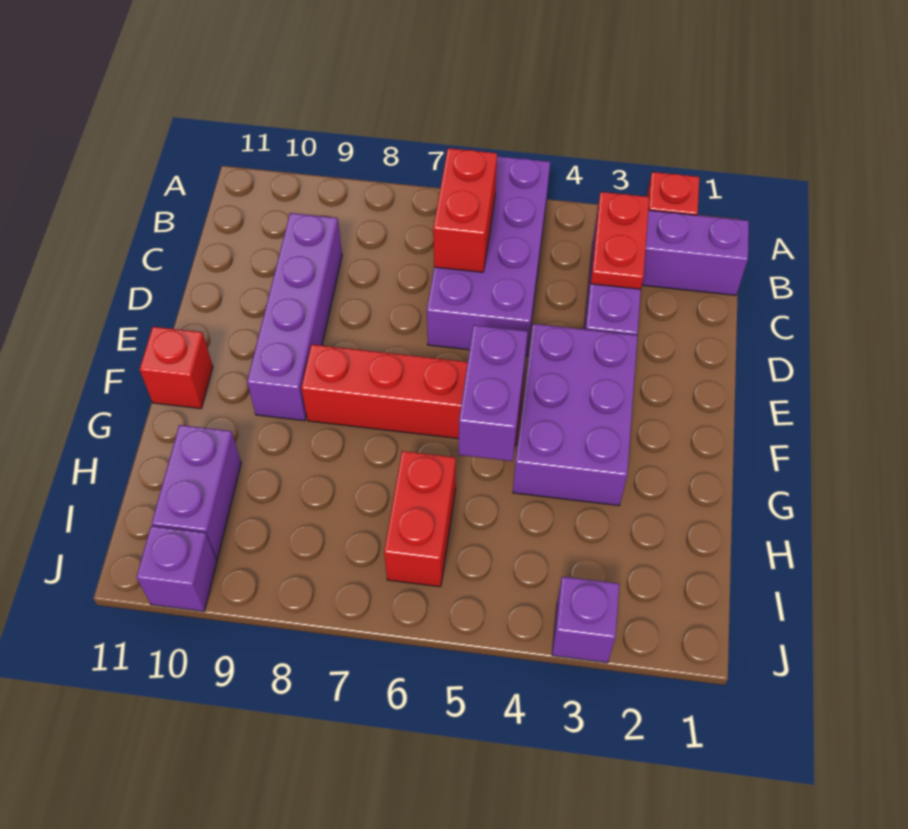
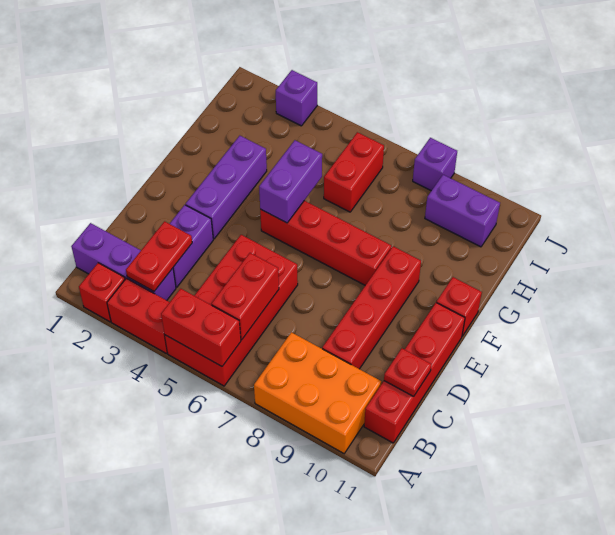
none -> red 1x2 brick [107,278,170,353]
purple 2x4 brick [427,156,550,356] -> red 2x4 brick [165,235,298,386]
none -> red 1x2 brick [161,289,241,366]
none -> orange 2x3 brick [254,332,381,453]
none -> red 1x4 brick [364,303,465,443]
purple 1x4 brick [247,213,342,421] -> red 1x4 brick [322,246,421,369]
none -> red 1x1 plate [384,348,431,396]
purple 2x3 brick [513,324,637,506] -> purple 1x3 brick [186,136,267,239]
purple 1x2 brick [152,425,241,559] -> purple 1x2 brick turned to [425,175,500,247]
purple 1x1 brick [137,526,217,611] -> purple 1x1 brick moved to [413,138,457,191]

